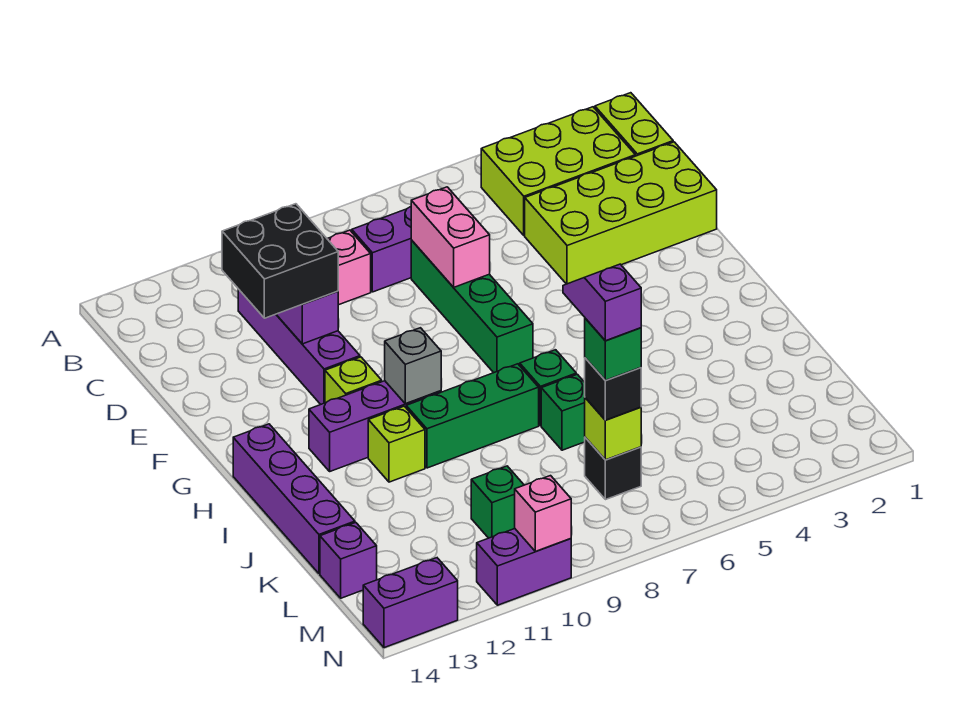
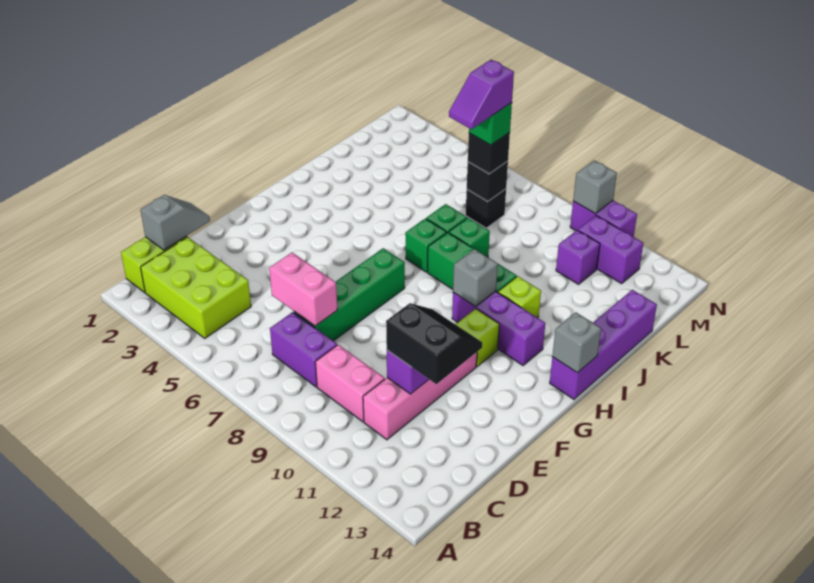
none -> grey 1x2 slope [140,195,210,250]
purple 1x4 brick [238,289,360,404] -> pink 1x4 brick [363,352,477,440]
lime 2x4 brick [525,142,717,284] -> none
pink 1x2 brick [411,187,490,287] -> pink 1x2 brick turned to [269,252,337,326]
black 2x2 brick [222,204,338,318] -> black 2x2 slope [386,303,482,384]
none -> grey 1x1 brick [552,312,601,373]
lime 1x1 brick [585,398,641,460] -> black 1x1 brick [467,161,508,201]
green 1x1 brick [471,466,524,538] -> green 1x1 brick moved to [449,218,490,257]
purple 1x1 brick [320,523,377,598] -> purple 1x1 brick moved to [556,230,600,284]
pink 1x1 brick [515,476,571,551] -> grey 1x1 brick [573,160,617,214]
purple 1x2 brick [363,558,458,648] -> purple 1x2 brick moved to [578,216,643,284]

